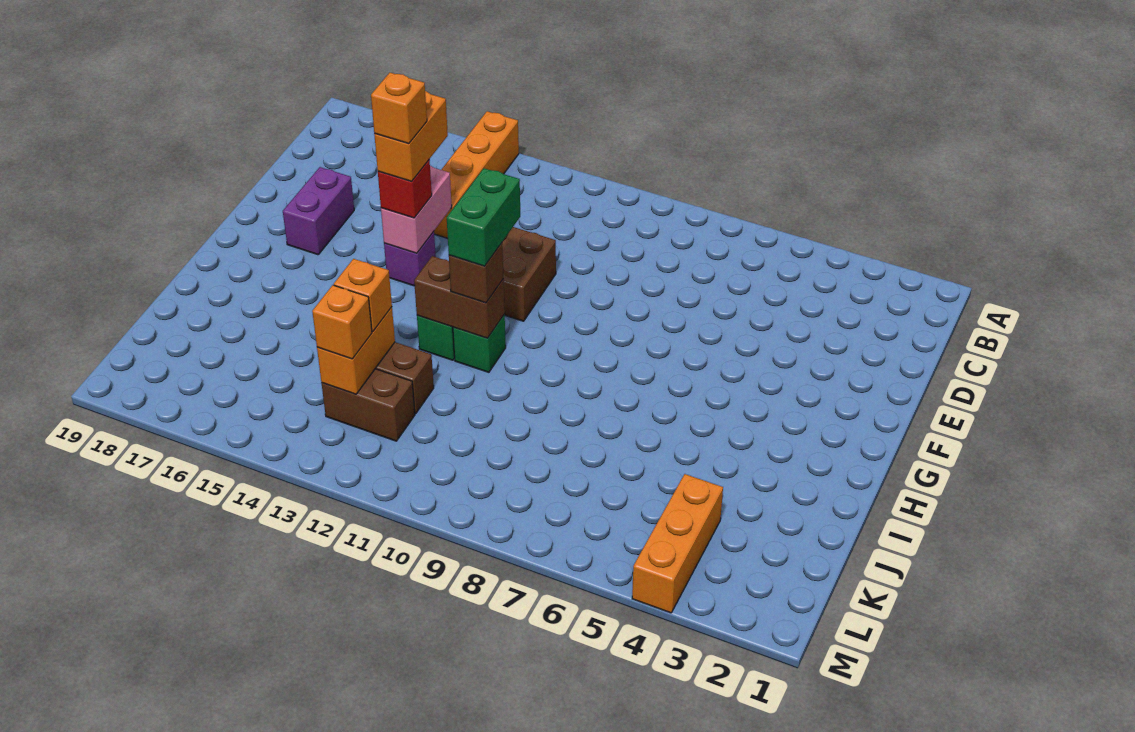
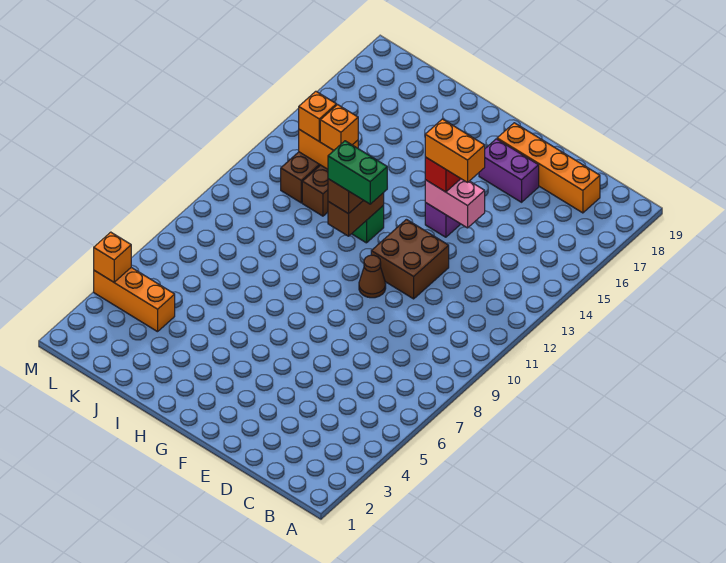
orange 1x4 brick [434,111,519,238] -> orange 1x4 brick moved to [497,123,600,213]
none -> brown 1x1 cone [359,255,386,298]
orange 1x1 brick [371,73,427,144] -> orange 1x1 brick moved to [94,232,131,282]
green 1x1 brick [453,314,506,372] -> none

